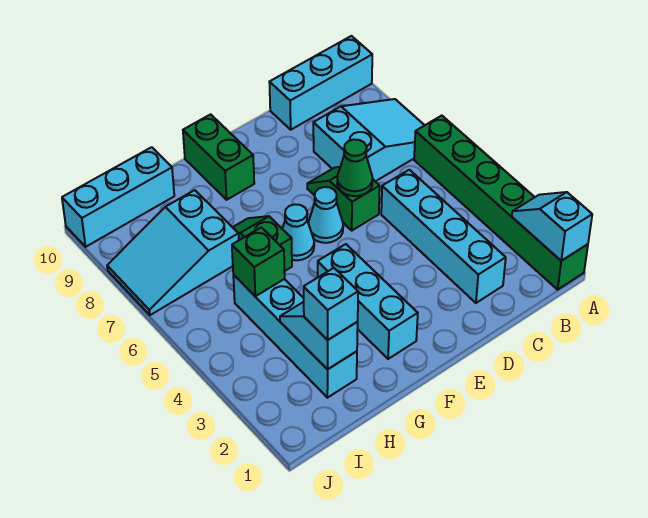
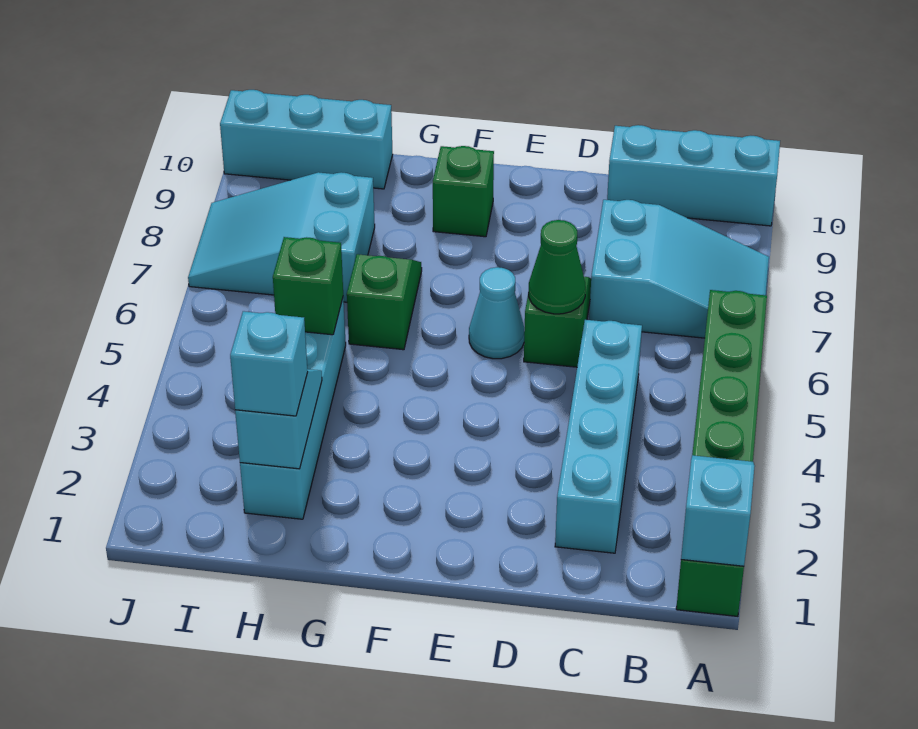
cyan 1x3 brick [318,244,418,359] -> none
cyan 1x1 cone [283,204,314,260] -> none
green 1x2 brick [183,114,254,200] -> green 1x1 brick [433,146,494,237]

